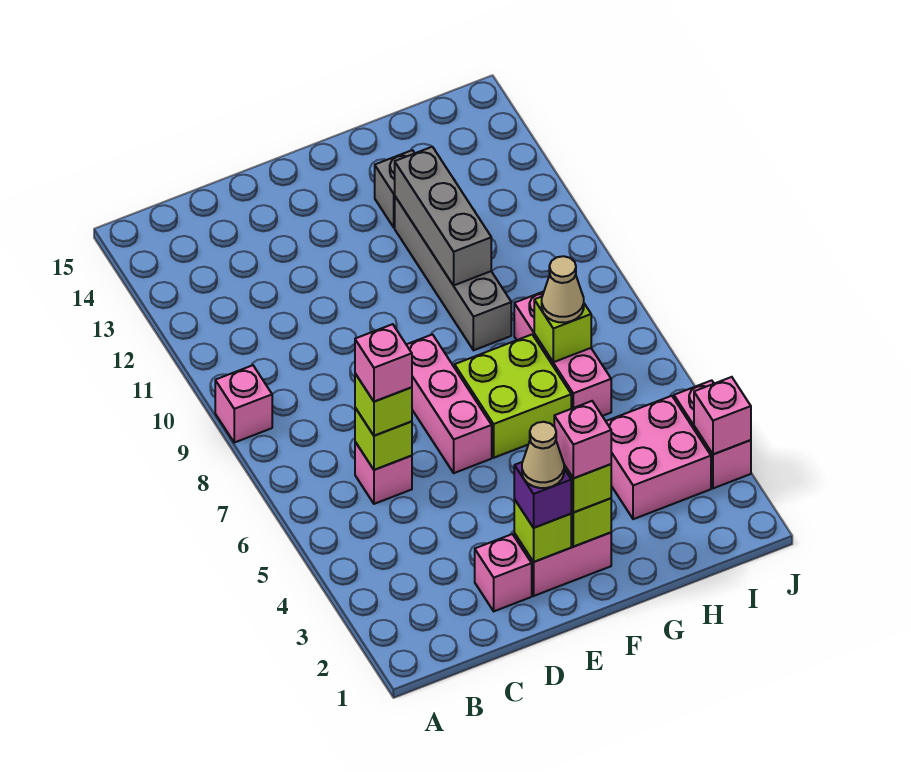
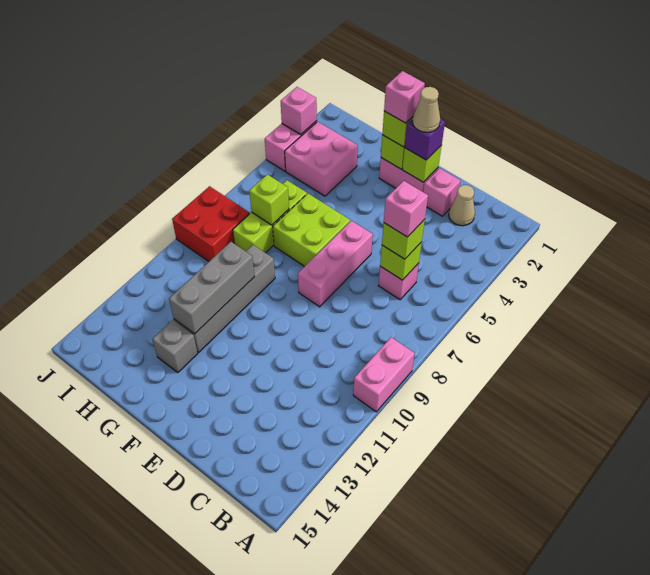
pink 1x1 brick [215,365,272,443] -> pink 1x2 brick [353,337,415,412]
pink 1x3 brick [514,292,611,416] -> lime 1x3 brick [233,180,307,253]
tan 1x1 cone [542,256,584,323] -> tan 1x1 cone moved to [449,185,475,226]
none -> red 2x2 brick [172,186,250,261]

